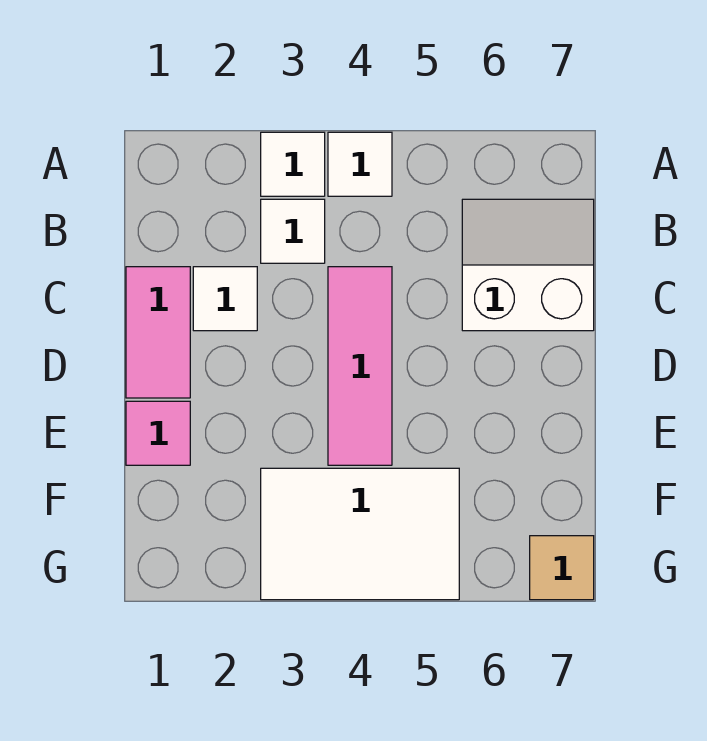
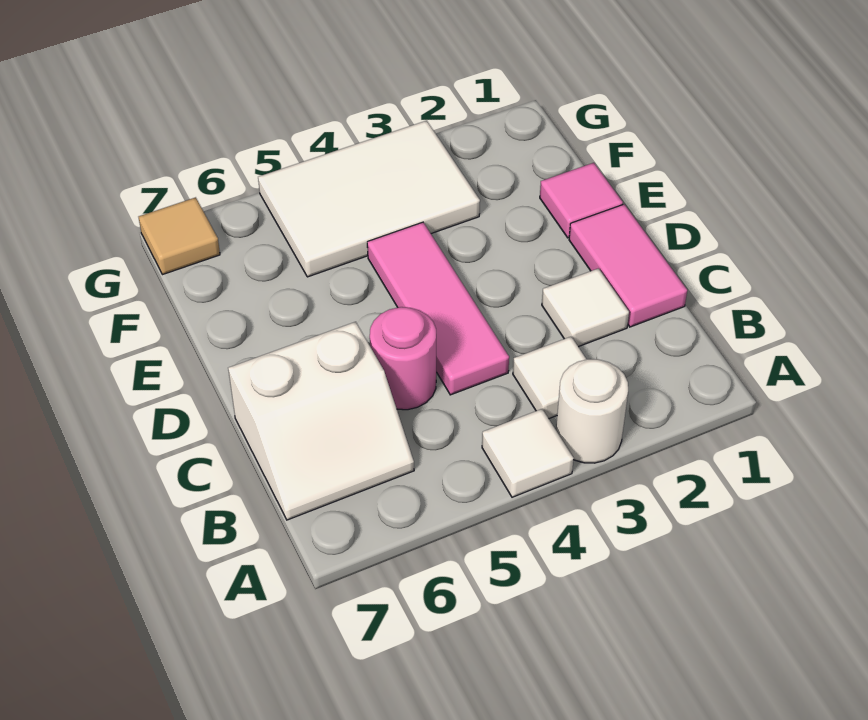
white 1x1 tile [261,132,325,196] -> white 1x1 round brick [556,359,628,463]
none -> pink 1x1 round brick [370,307,436,410]

